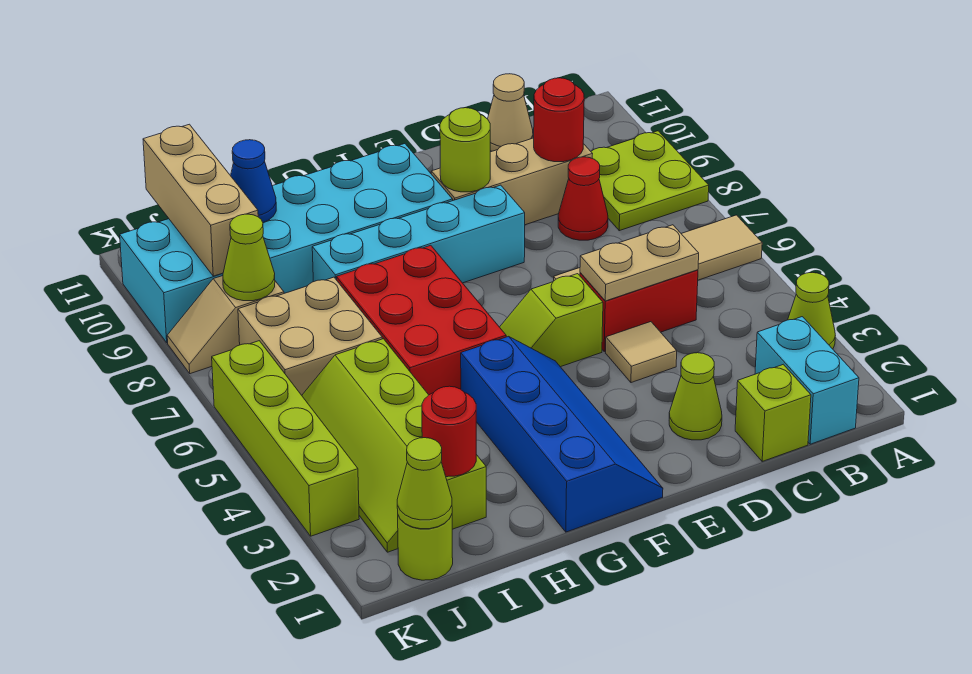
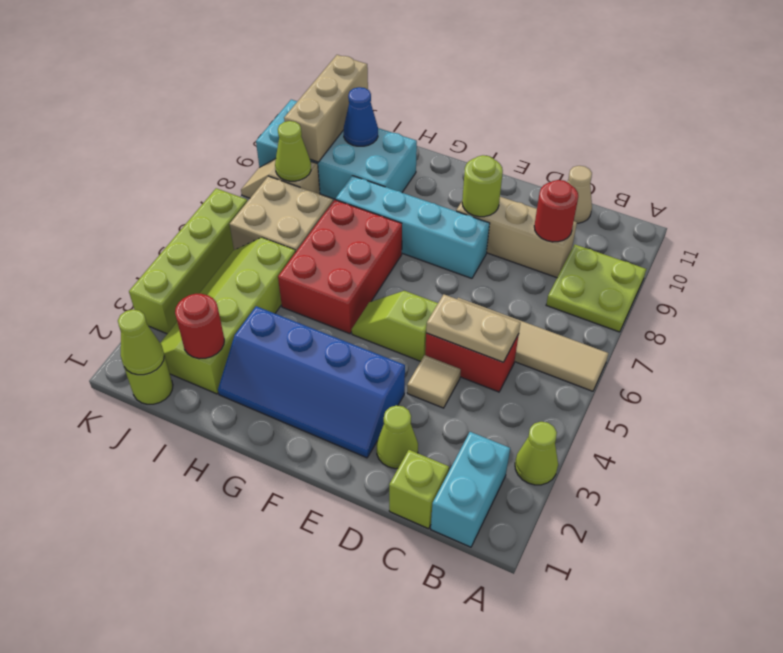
red 1x1 cone [558,157,608,240] -> none
blue 2x4 slope [461,336,663,532] -> blue 2x4 slope turned to [218,306,405,458]
cyan 2x6 brick [120,144,453,343] -> cyan 2x4 brick [256,100,417,200]

